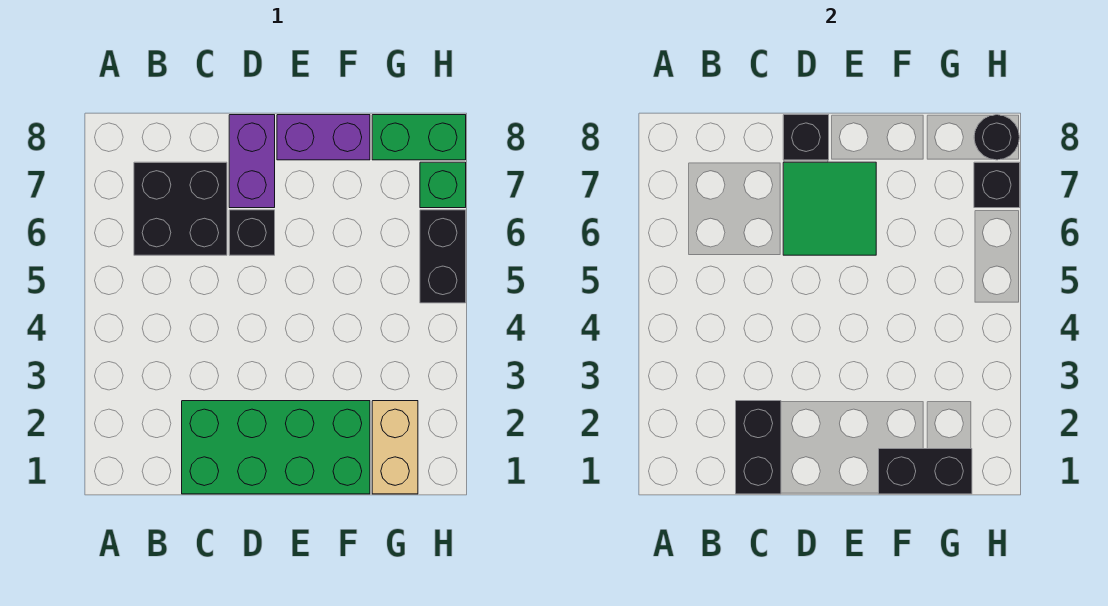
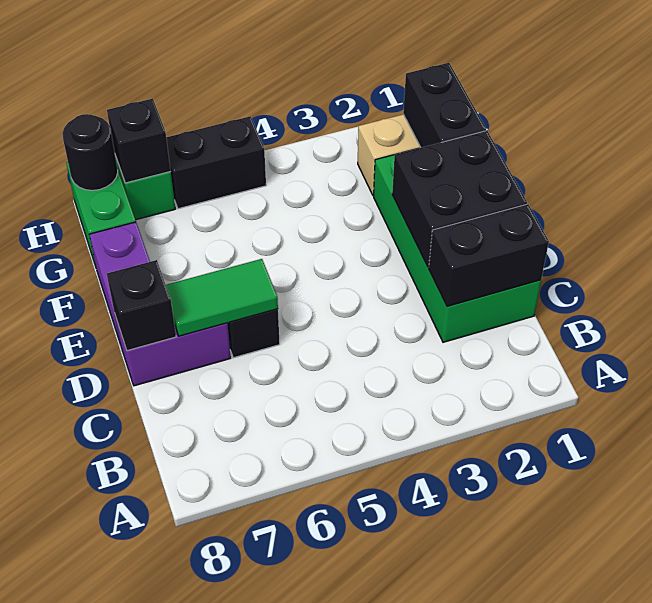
black 2x2 brick [134,162,227,255] -> black 2x2 brick moved to [392,131,527,267]
green 2x2 tile [783,162,876,255] -> green 1x2 tile [166,259,278,336]

